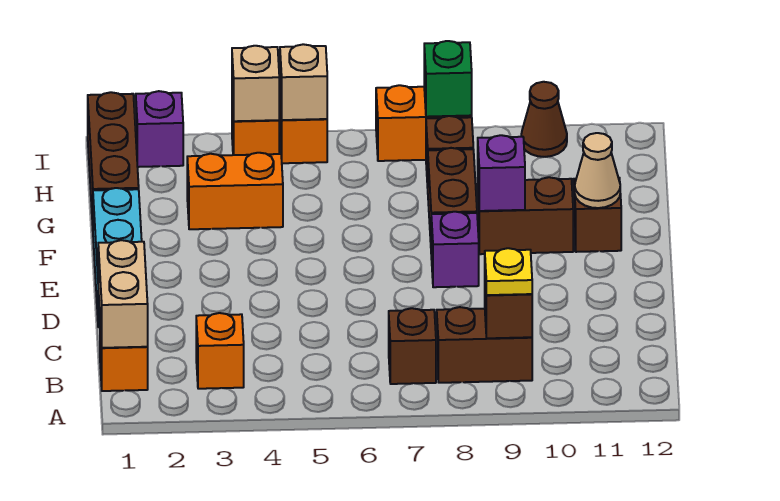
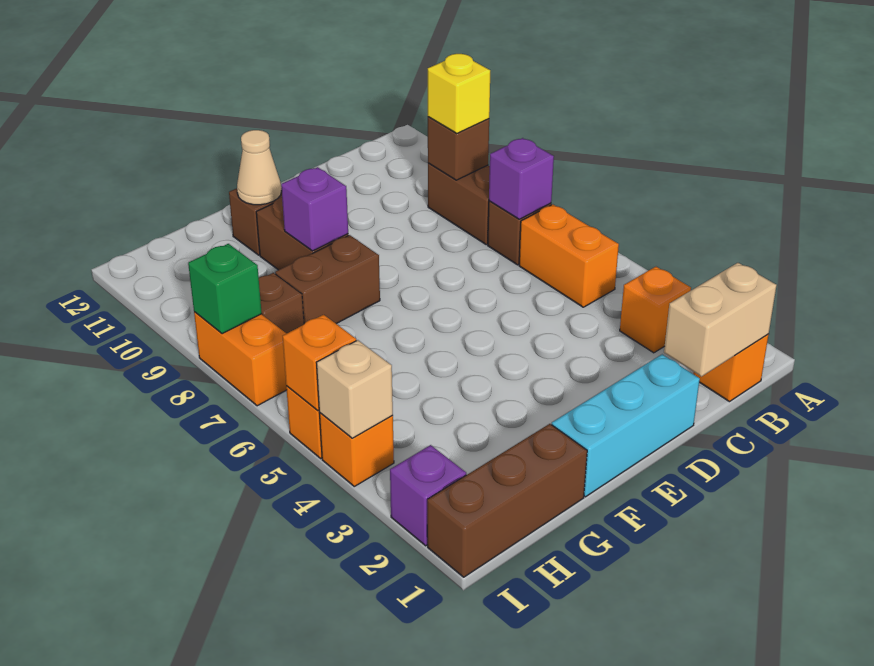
yellow 1x1 plate [485,248,532,295] -> yellow 1x1 brick [428,54,490,133]
purple 1x1 brick [431,212,479,287] -> purple 1x1 brick moved to [489,138,554,219]
orange 1x2 brick [187,153,283,229] -> orange 1x2 brick moved to [519,204,619,307]
tan 1x1 brick [280,44,327,120] -> orange 1x1 brick [283,315,356,411]
brown 1x1 cone [521,82,567,157] -> none

